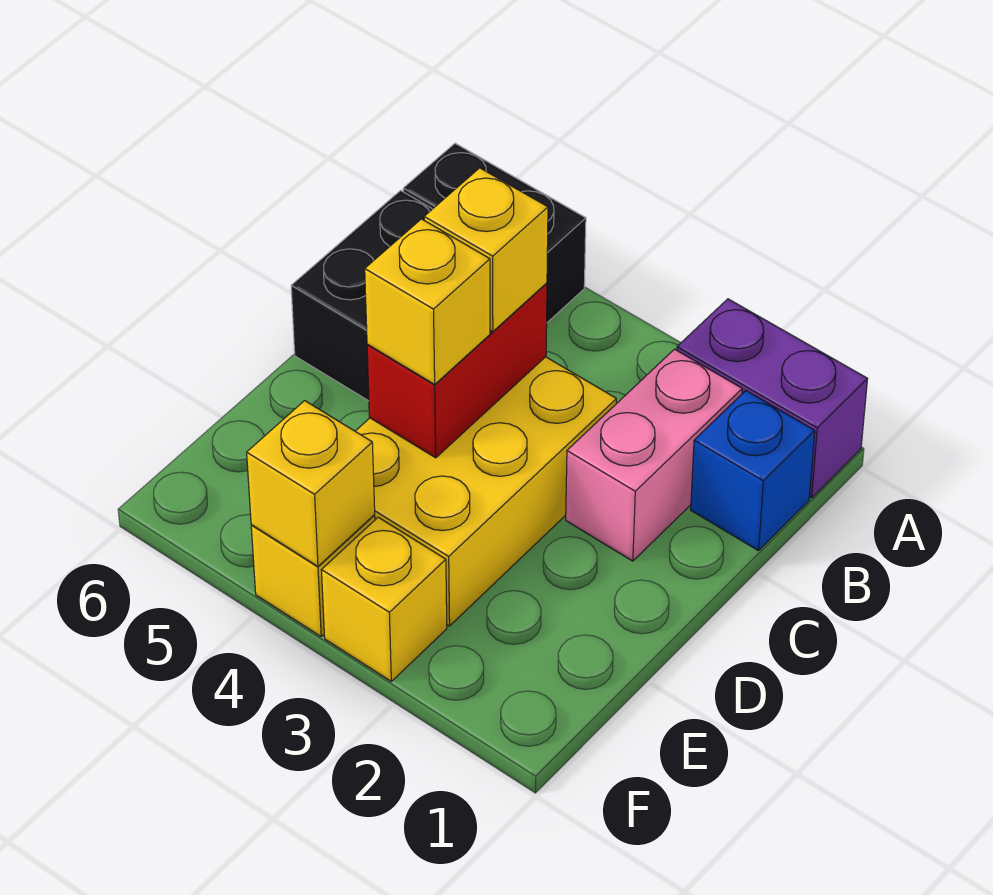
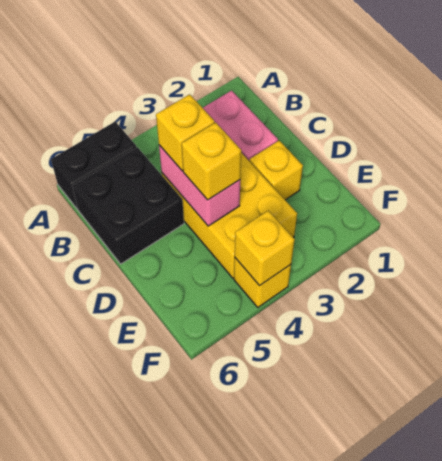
purple 1x2 brick [677,299,867,498] -> none
blue 1x1 brick [691,391,815,551] -> none
red 1x2 brick [367,283,547,458] -> pink 1x2 brick [159,145,240,226]
yellow 1x1 brick [321,517,447,681] -> yellow 1x1 brick moved to [250,141,303,200]

